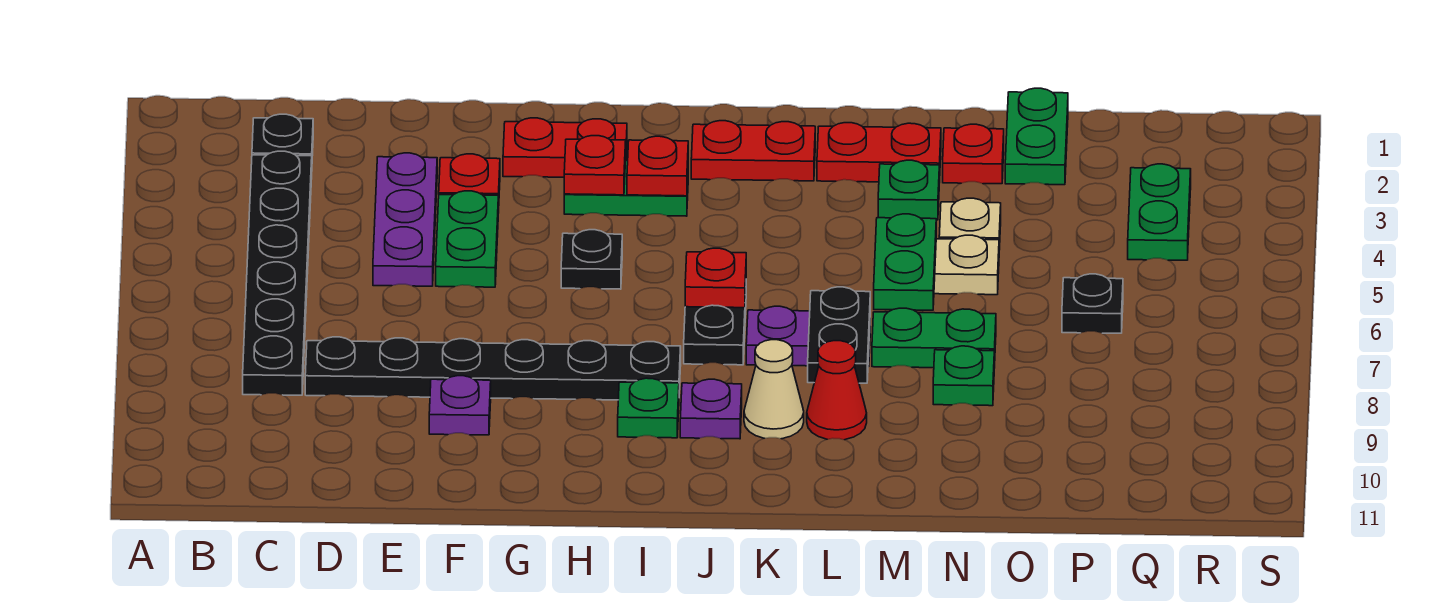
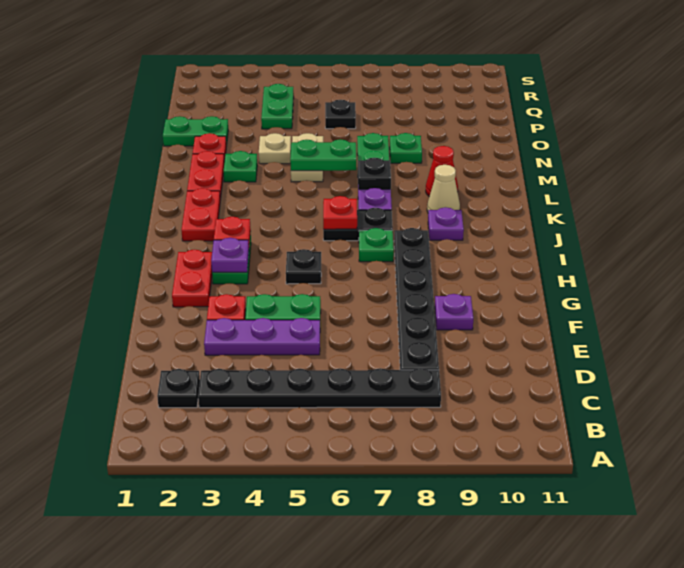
red 1x1 plate [564,136,626,195] -> purple 1x1 plate [211,238,249,272]
green 1x1 plate [618,378,679,438] -> green 1x1 plate moved to [359,228,394,262]
black 1x2 plate [808,287,870,383] -> black 1x1 plate [358,158,391,189]
green 1x2 plate [1128,164,1191,260] -> green 1x2 plate turned to [261,84,294,129]

